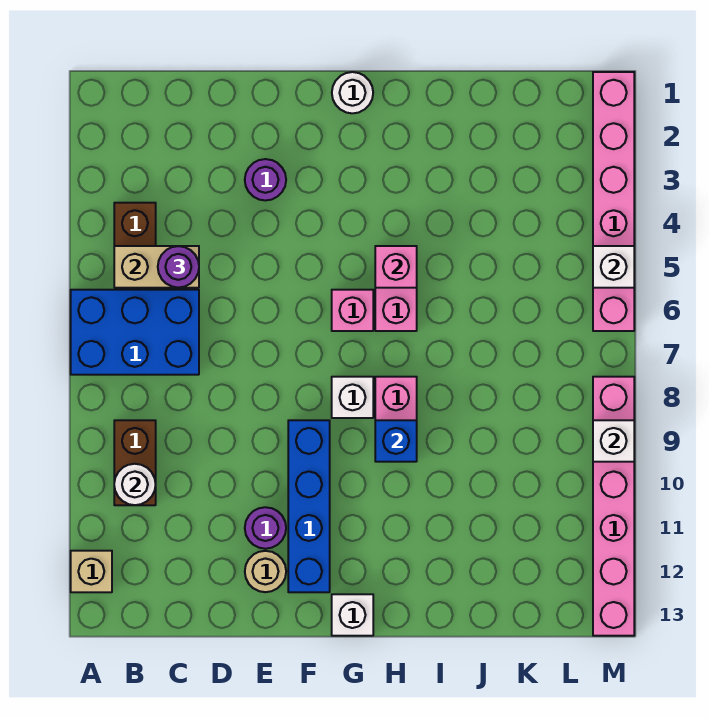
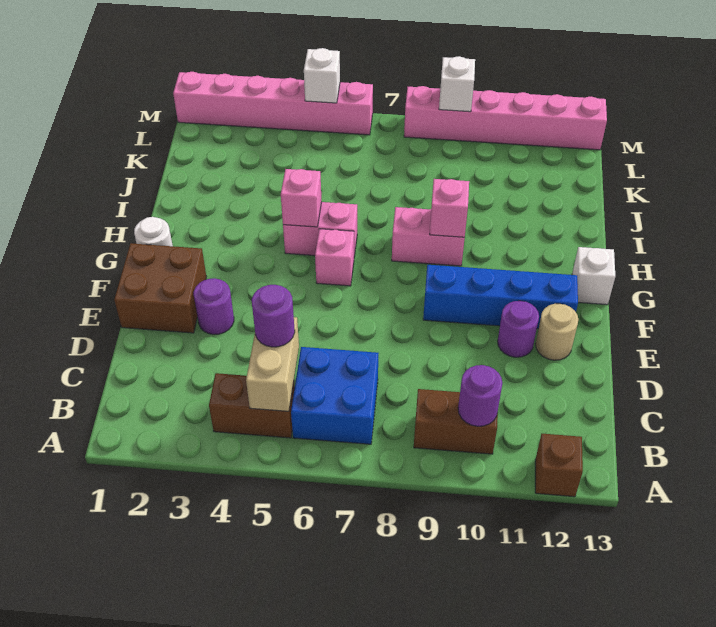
blue 2x3 brick [71,290,199,375] -> blue 2x2 brick [291,347,378,444]
tan 1x1 brick [71,551,112,592] -> brown 1x1 brick [535,434,583,497]
white 1x1 round brick [114,464,156,505] -> purple 1x1 round brick [458,365,502,426]
none -> brown 2x2 brick [114,243,206,333]
white 1x1 brick [332,377,373,418] -> none
blue 1x1 brick [375,420,417,462] -> pink 1x1 brick [430,179,469,237]

